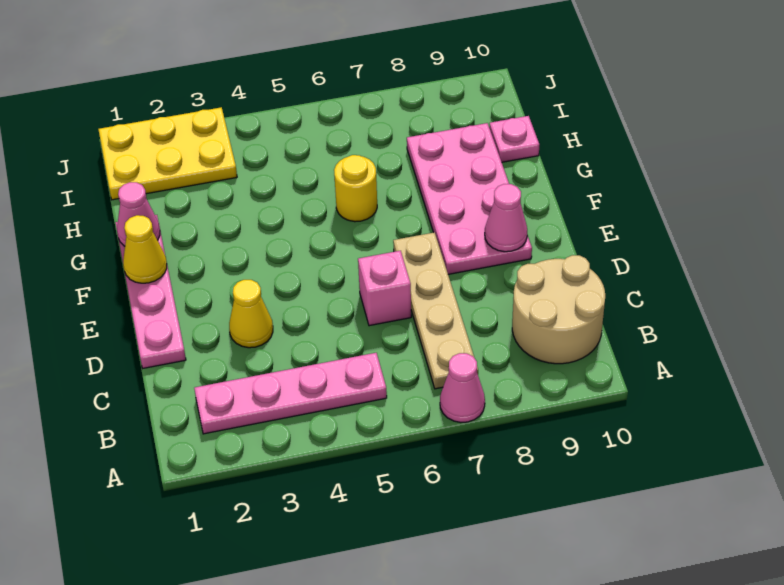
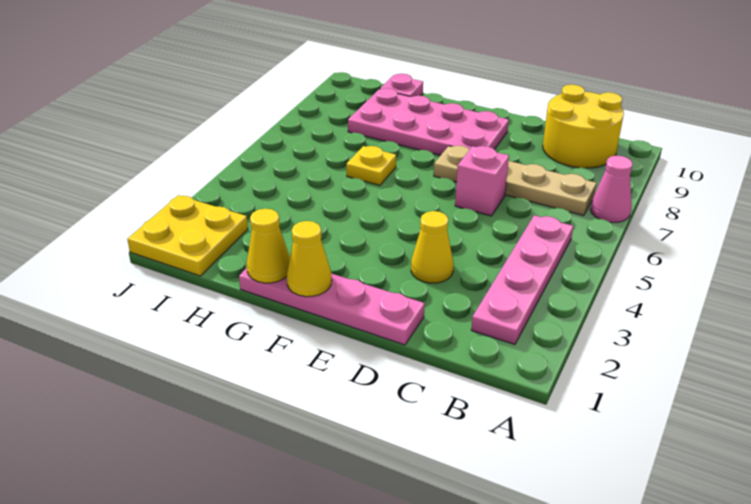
tan 2x2 round brick [512,255,605,364] -> yellow 2x2 round brick [543,85,624,168]
pink 1x1 cone [485,184,527,252] -> none
pink 1x1 cone [117,182,160,246] -> yellow 1x1 cone [247,209,290,283]
yellow 1x1 round brick [334,155,377,222] -> yellow 1x1 plate [346,146,396,185]
yellow 2x3 plate [98,107,237,200] -> yellow 2x2 plate [127,195,248,276]

